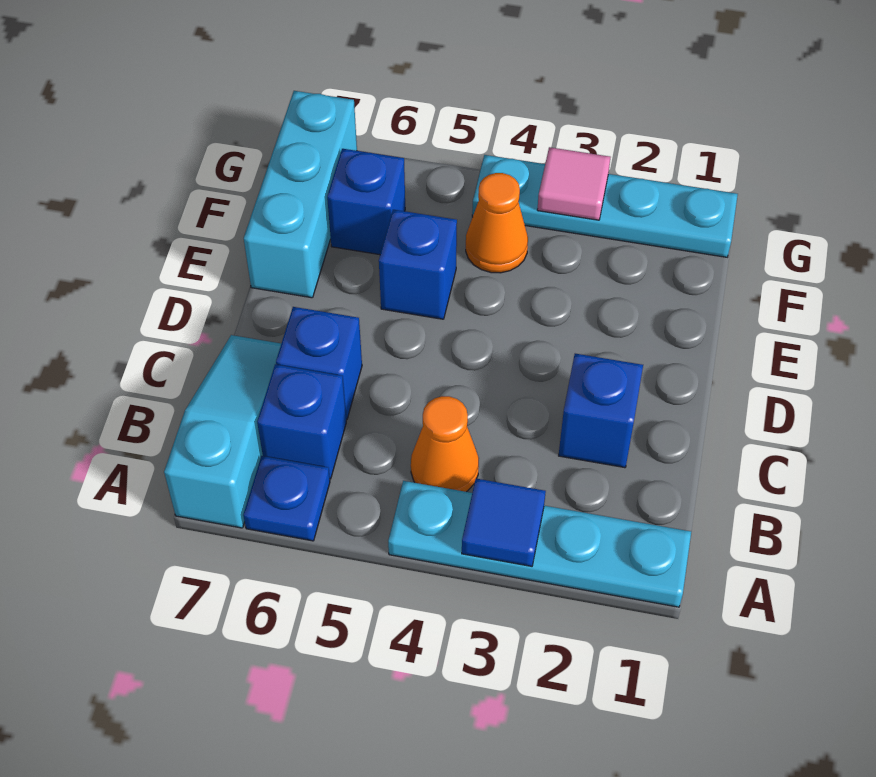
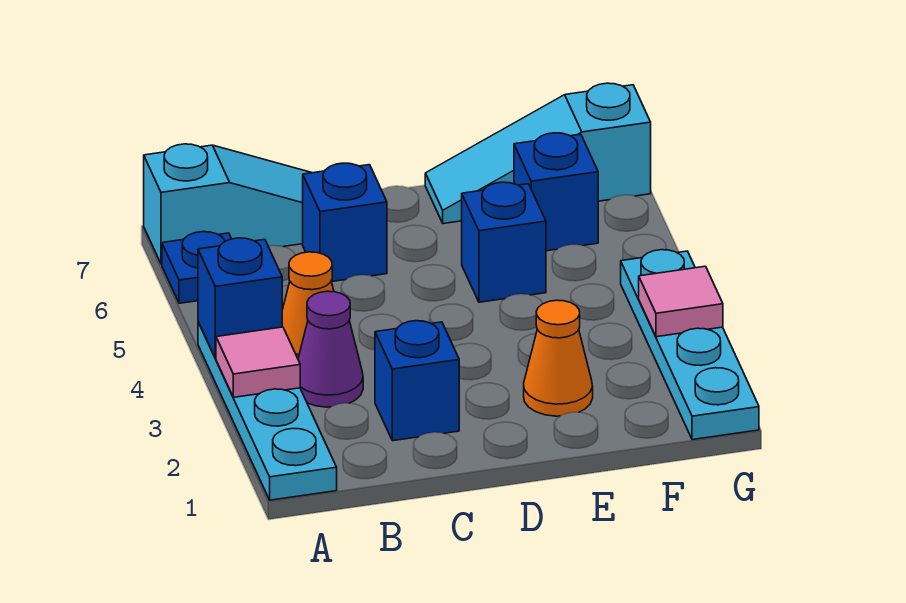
blue 1x1 tile [462,479,546,566] -> pink 1x1 tile [216,327,300,397]
none -> purple 1x1 cone [298,291,363,407]
blue 1x1 brick [257,364,346,479] -> blue 1x1 brick moved to [198,238,282,358]
cyan 1x3 brick [244,91,357,298] -> cyan 1x3 slope [425,83,651,224]
orange 1x1 cone [466,173,528,273] -> orange 1x1 cone moved to [524,300,593,416]

